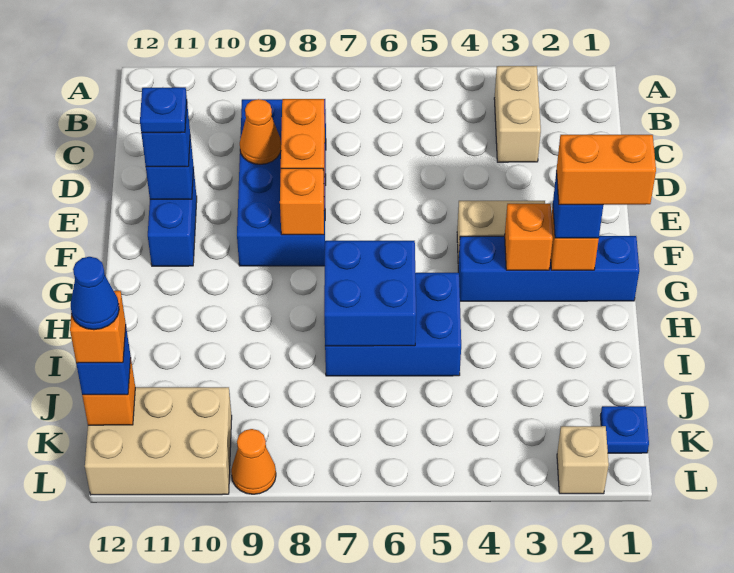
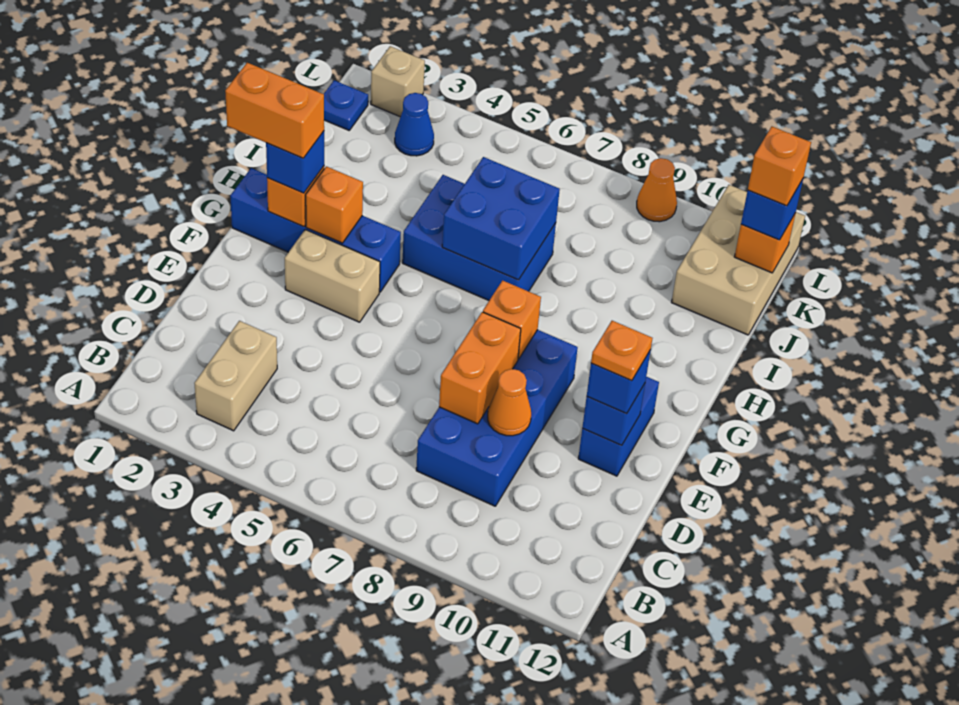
blue 1x1 plate [140,87,187,133] -> orange 1x1 plate [591,321,652,381]
tan 2x3 brick [85,387,232,495] -> tan 2x3 brick turned to [672,185,805,335]
blue 1x1 cone [71,257,119,330] -> blue 1x1 cone moved to [395,93,434,156]

